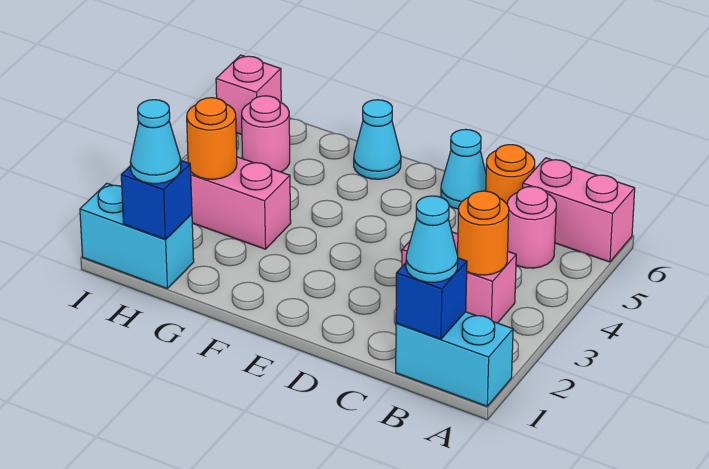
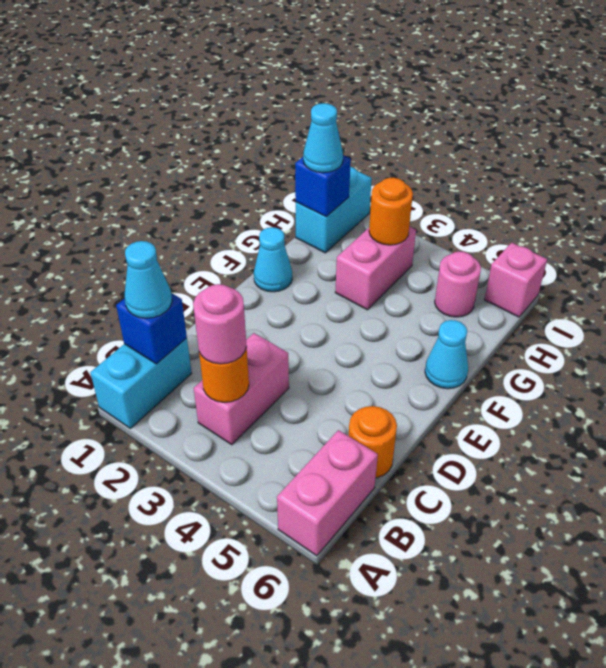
pink 1x1 round brick [507,187,556,268] -> pink 1x1 round brick moved to [193,284,247,364]
cyan 1x1 cone [441,129,486,209] -> cyan 1x1 cone moved to [254,227,292,292]

